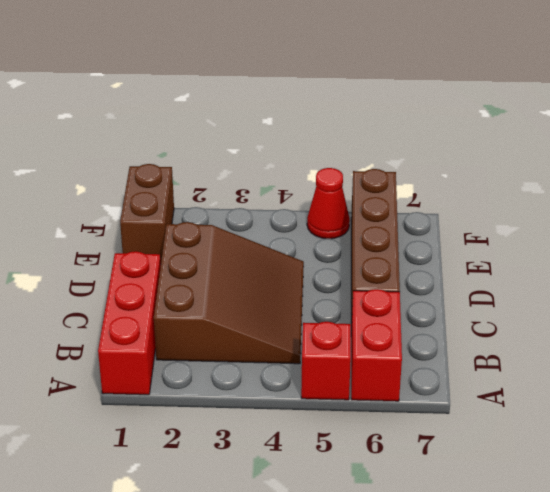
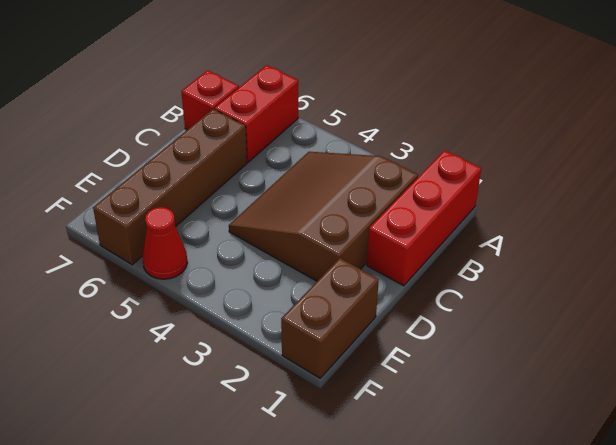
red 1x1 brick [301,322,351,400] -> red 1x1 brick moved to [181,70,239,130]

